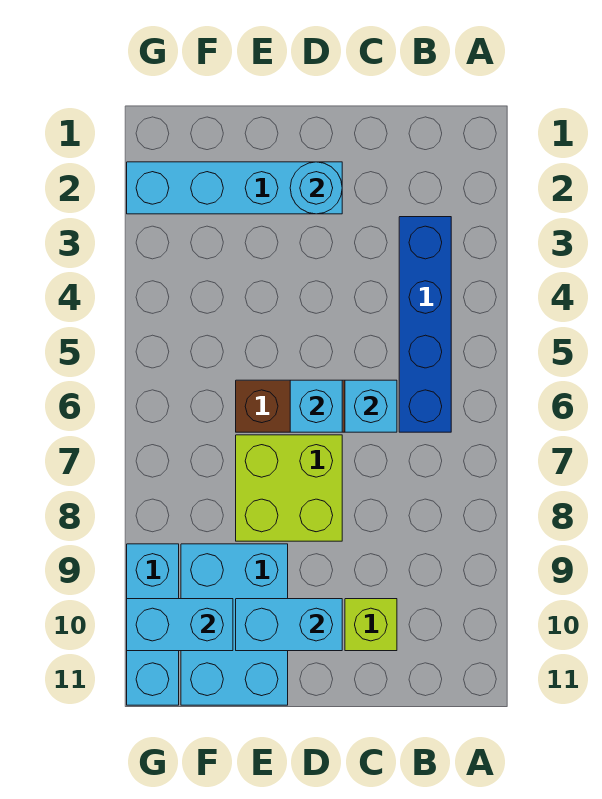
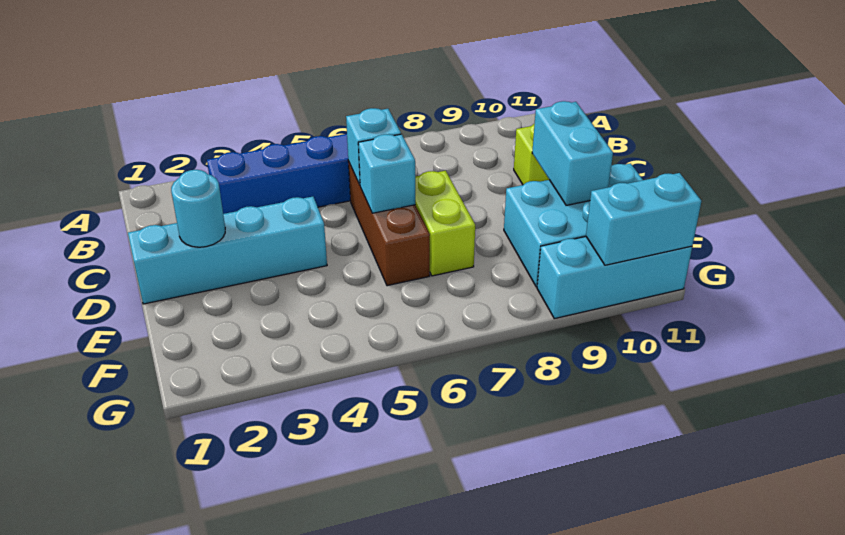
cyan 1x4 brick [127,162,342,214] -> cyan 1x4 brick turned to [128,197,327,304]
lime 2x2 brick [236,435,342,541] -> lime 1x2 brick [415,171,475,276]
cyan 1x2 brick [127,599,233,651] -> cyan 1x2 brick turned to [586,173,701,265]

